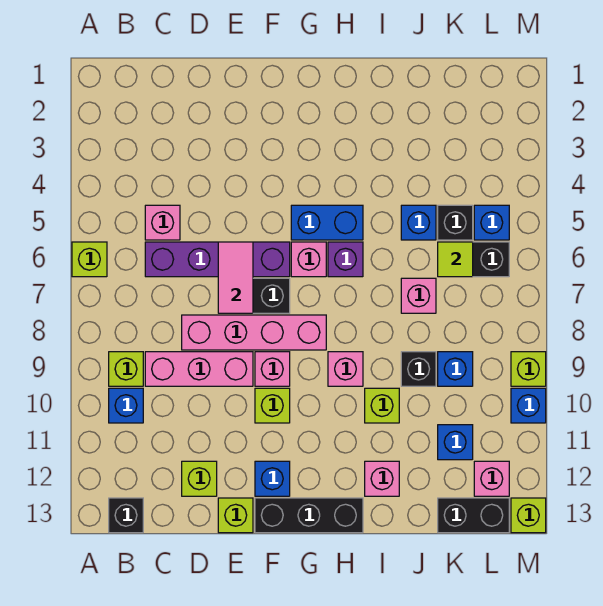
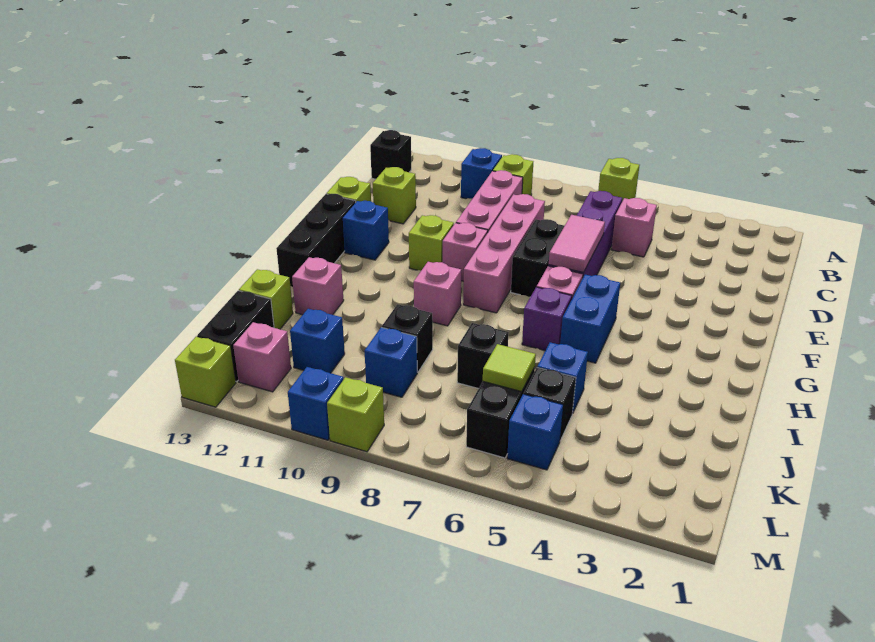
pink 1x2 tile [218,242,253,313] -> pink 1x2 tile turned to [549,215,605,272]
lime 1x1 brick [365,388,399,423] -> lime 1x1 brick moved to [239,269,293,329]
pink 1x1 brick [401,278,436,313] -> black 1x1 brick [457,323,509,389]

